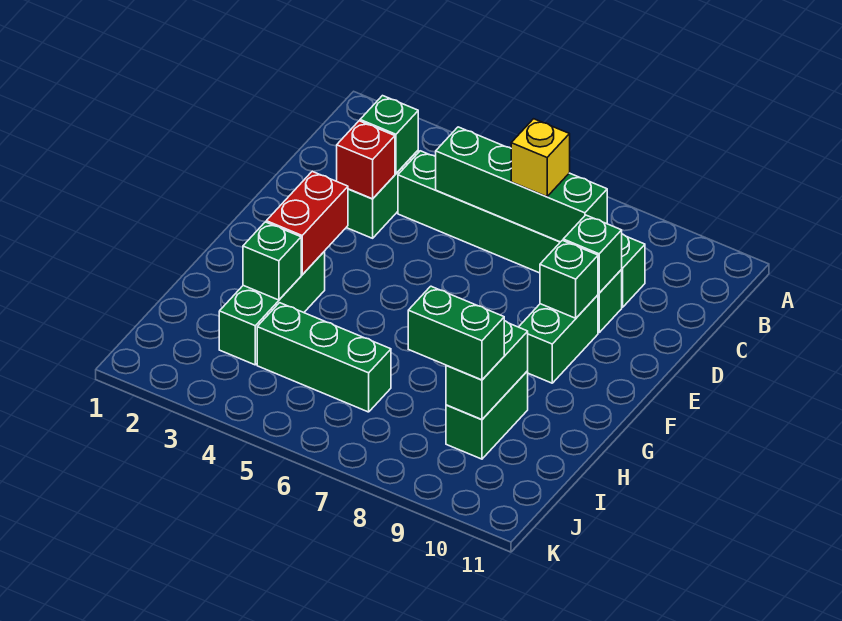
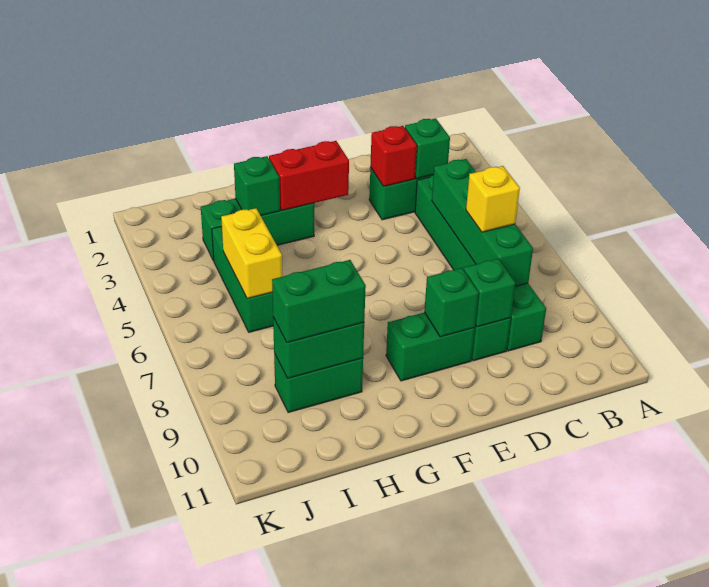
none -> yellow 1x2 brick [221,208,282,299]
green 1x2 brick [408,286,504,380] -> green 1x2 brick turned to [272,260,366,343]

